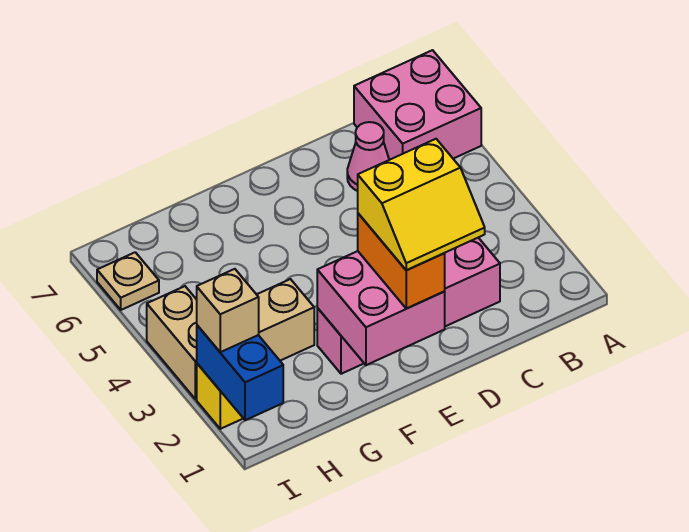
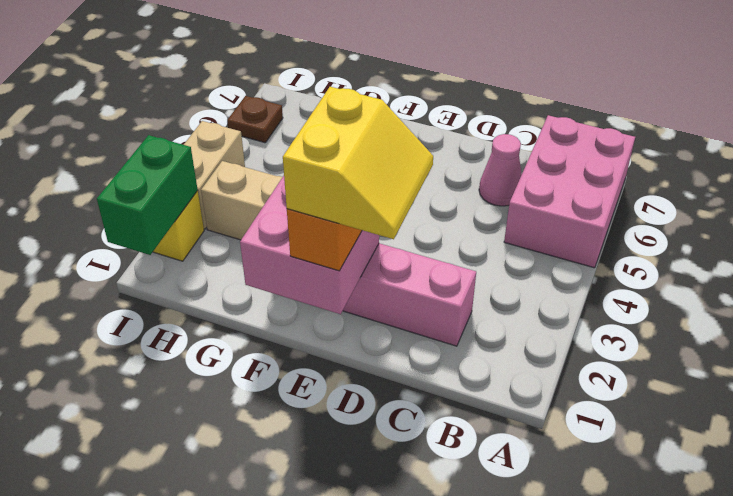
pink 2x2 brick [354,50,481,160] -> pink 2x3 brick [504,115,635,268]
yellow 2x2 slope [358,139,485,270] -> yellow 2x2 slope turned to [283,87,433,239]
blue 1x2 brick [197,325,283,420] -> green 1x2 brick [97,135,198,255]
tan 1x1 brick [197,269,259,352] -> none
tan 1x1 plate [97,252,159,310] -> brown 1x1 plate [227,96,283,143]

